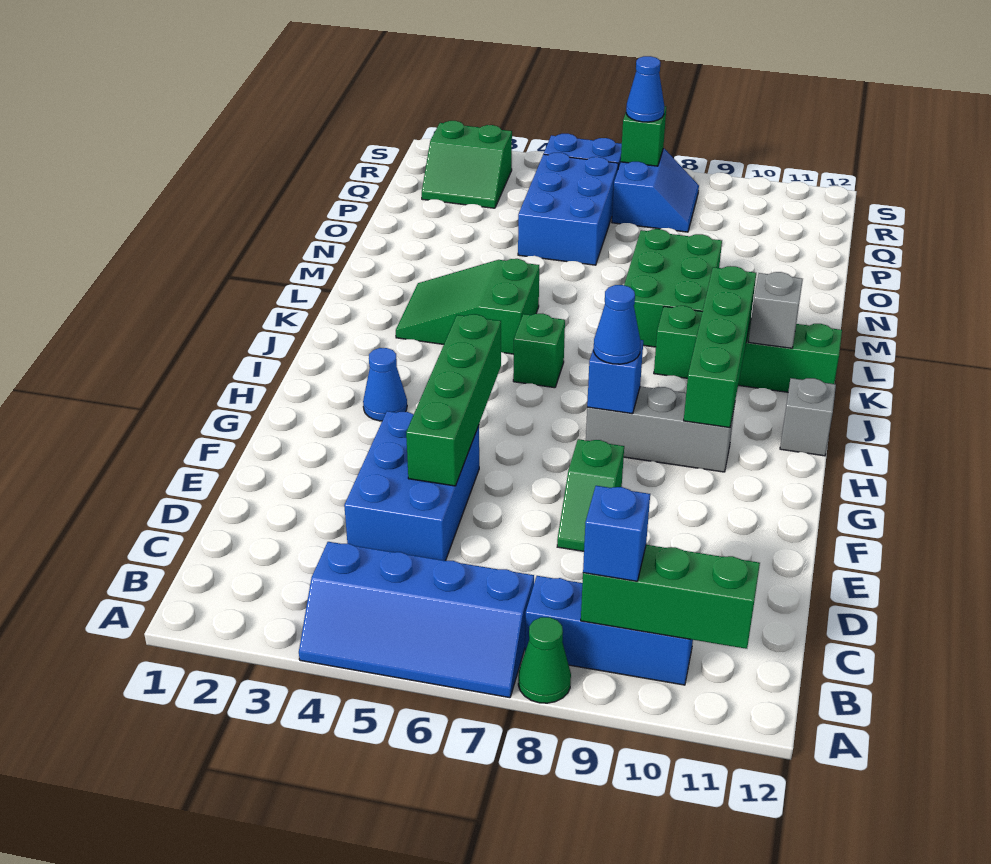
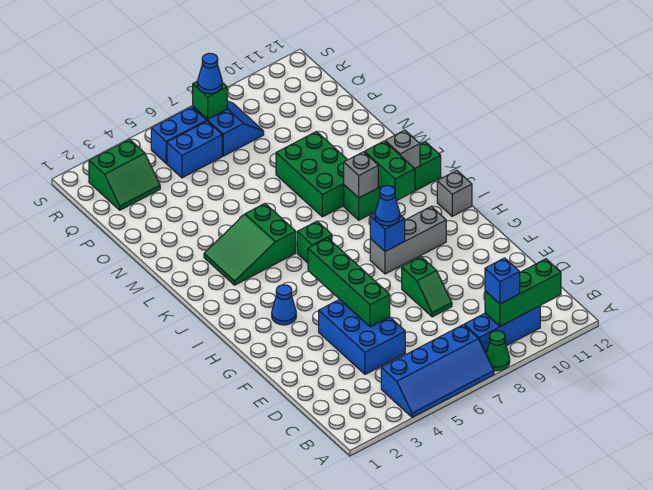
green 1x4 brick [684,266,756,428] -> green 1x2 brick [364,141,415,201]
none -> grey 1x1 brick [344,152,378,198]
blue 2x3 brick [518,153,618,265] -> blue 1x2 brick [167,121,222,178]

